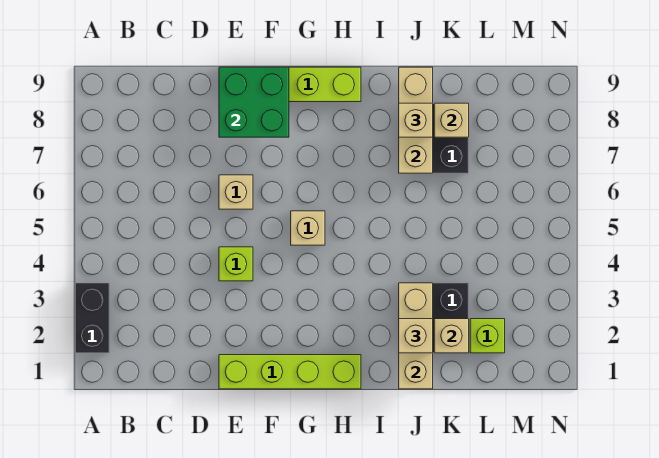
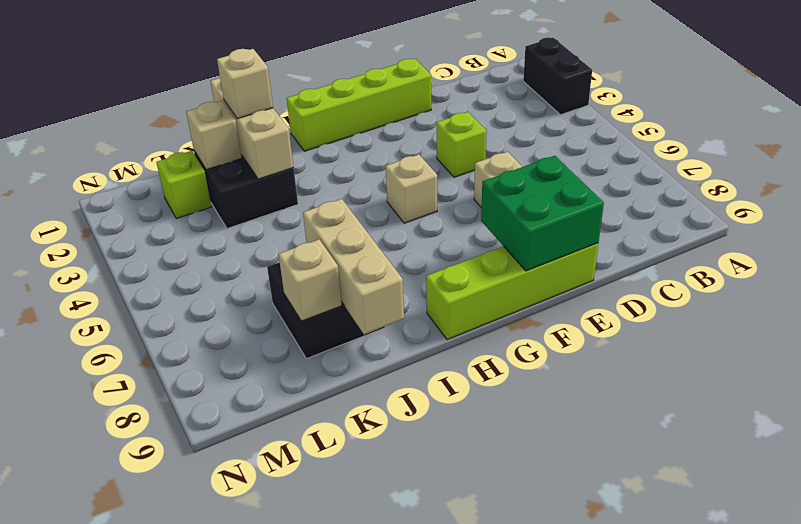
tan 1x1 brick [399,103,433,137] -> none

